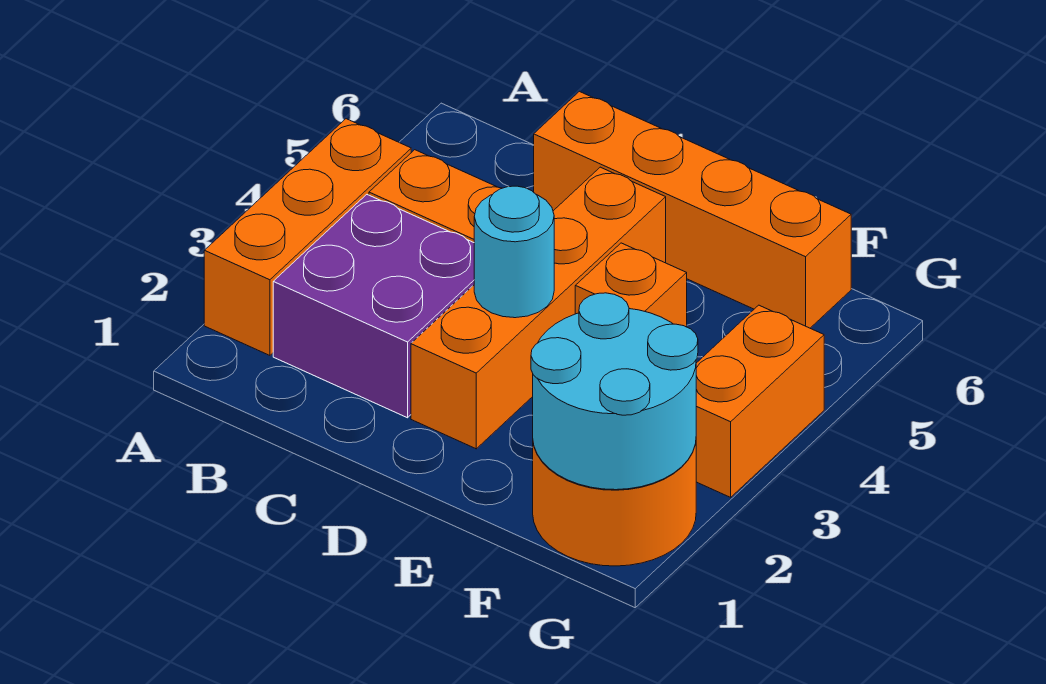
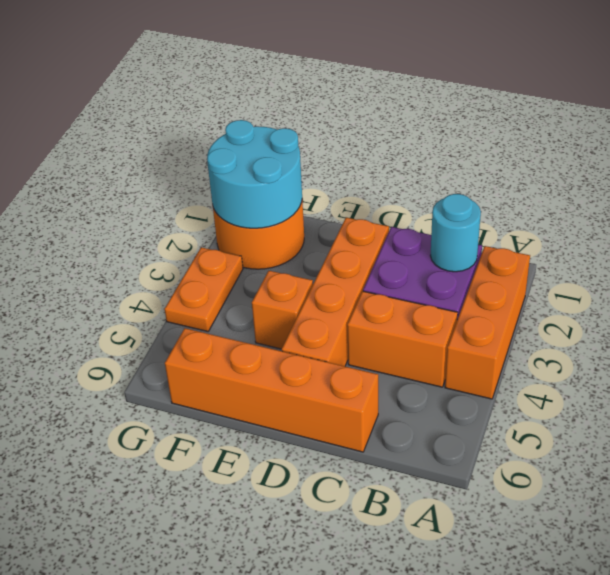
cyan 1x1 round brick [474,186,554,318] -> cyan 1x1 round brick moved to [430,194,481,272]
orange 1x2 brick [696,305,824,497] -> orange 1x2 plate [165,247,243,331]

